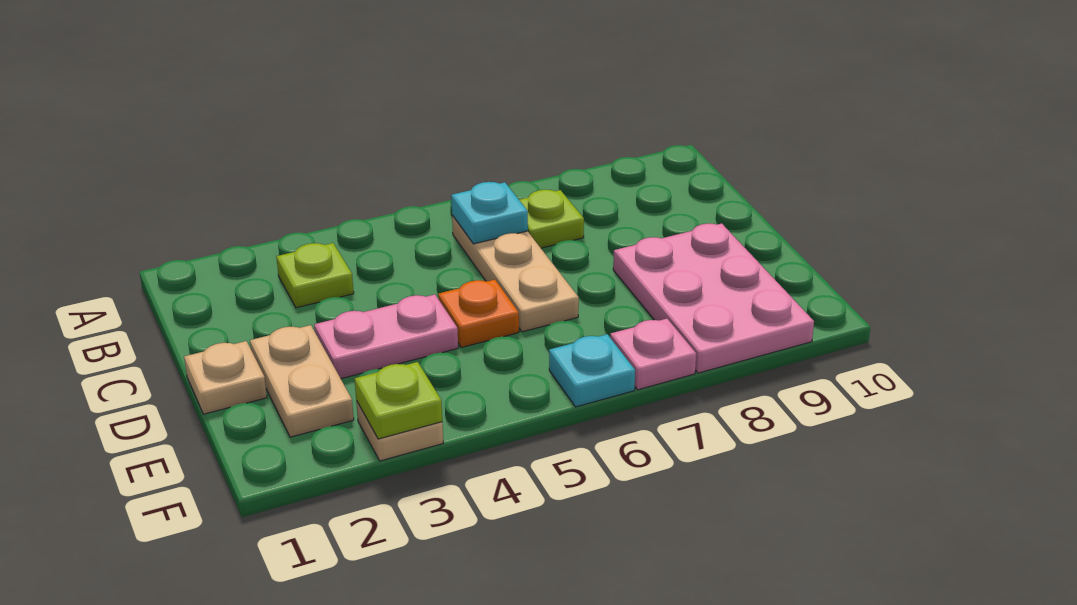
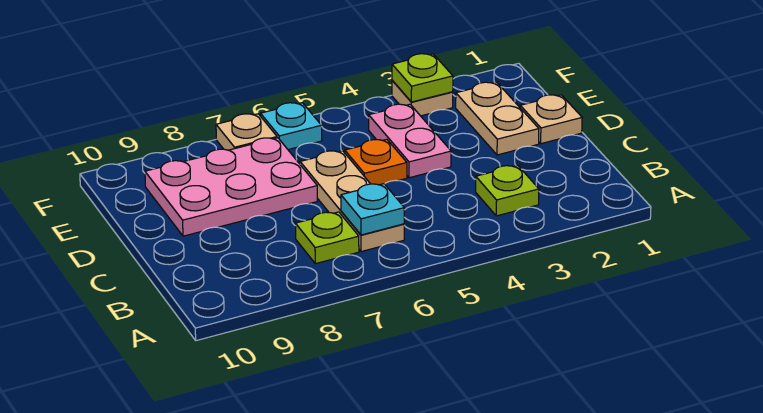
pink 1x2 plate [314,294,458,379] -> pink 1x2 plate turned to [369,104,451,178]
pink 2x3 plate [613,224,814,373] -> pink 2x3 plate turned to [145,138,317,236]
pink 1x1 plate [610,319,696,390] -> tan 1x1 plate [216,114,277,150]

